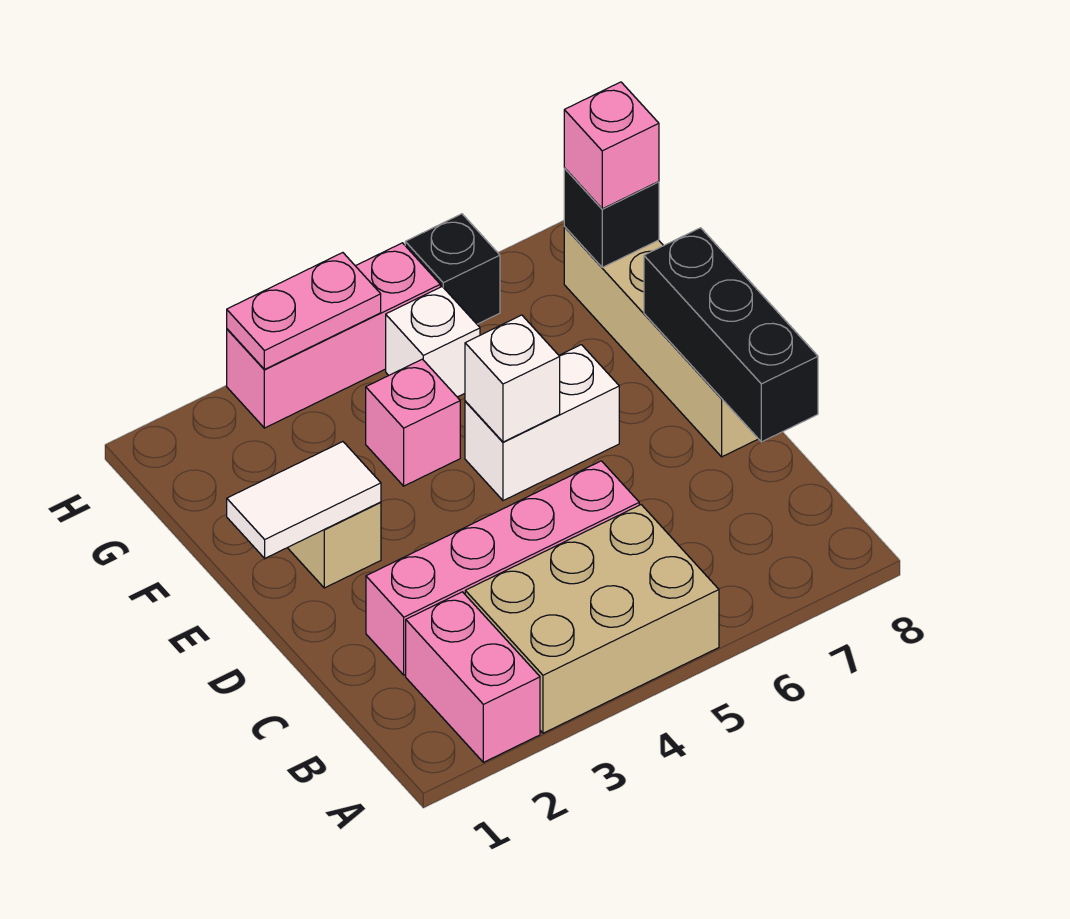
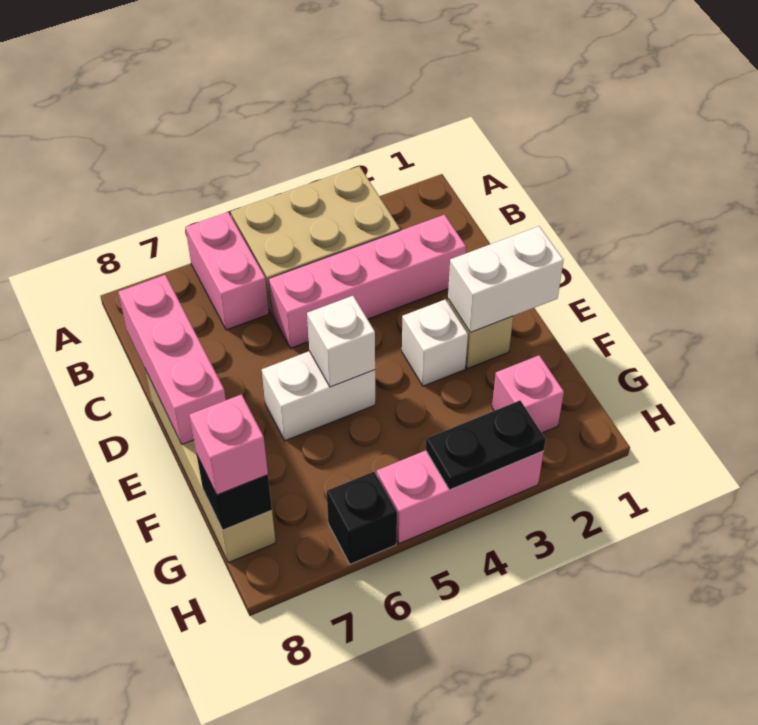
pink 1x2 brick [406,592,540,762] -> pink 1x2 brick moved to [186,212,269,330]
black 1x3 brick [644,228,818,442] -> pink 1x3 brick [118,275,226,444]
white 1x2 tile [227,442,381,558] -> white 1x2 brick [448,226,564,332]
pink 1x1 brick [366,359,460,486] -> pink 1x1 brick moved to [492,355,564,433]
white 1x1 brick [386,287,480,397] -> white 1x1 brick moved to [402,299,468,386]
pink 1x2 plate [227,253,381,369] -> black 1x2 plate [426,401,546,490]

